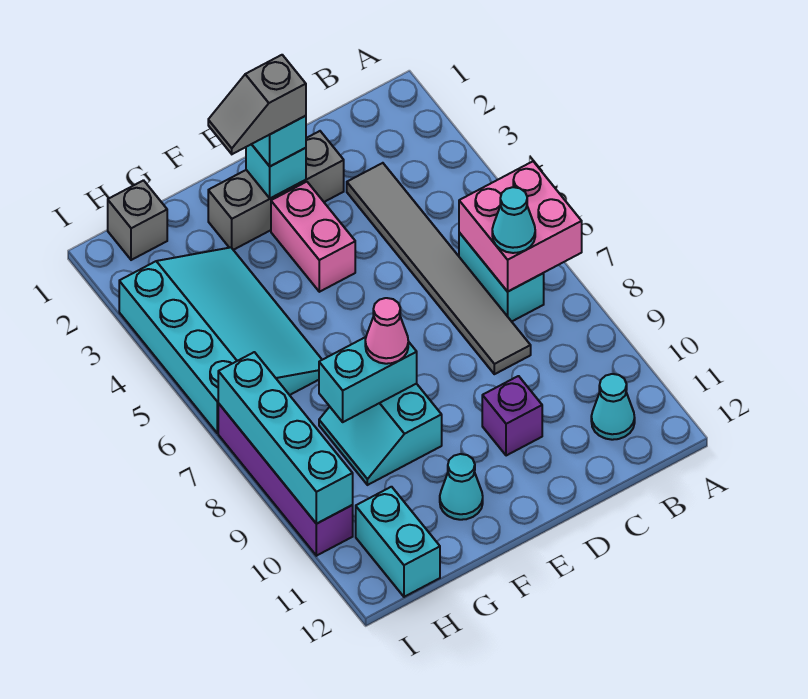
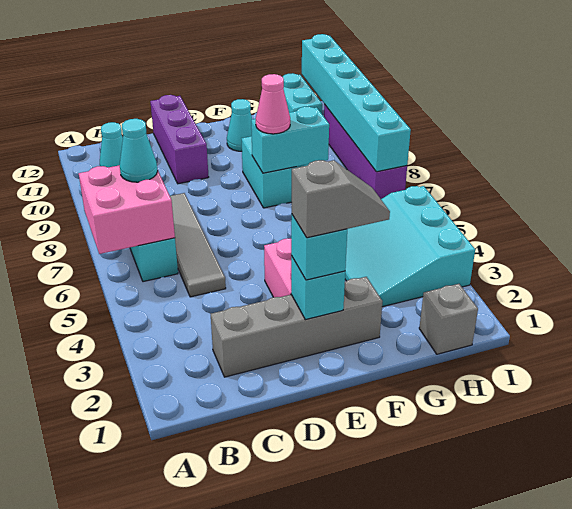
grey 1x6 tile [347,163,531,374] -> grey 1x4 tile [170,193,226,297]
grey 1x3 brick [208,131,344,250] -> grey 1x4 brick [211,277,383,377]
purple 1x1 brick [482,376,542,456] -> purple 1x3 brick [150,95,209,184]
cyan 3x4 slope [119,247,322,433] -> cyan 3x3 slope [345,186,475,307]
cyan 1x4 brick [218,352,353,524] -> cyan 1x6 brick [302,34,411,172]

